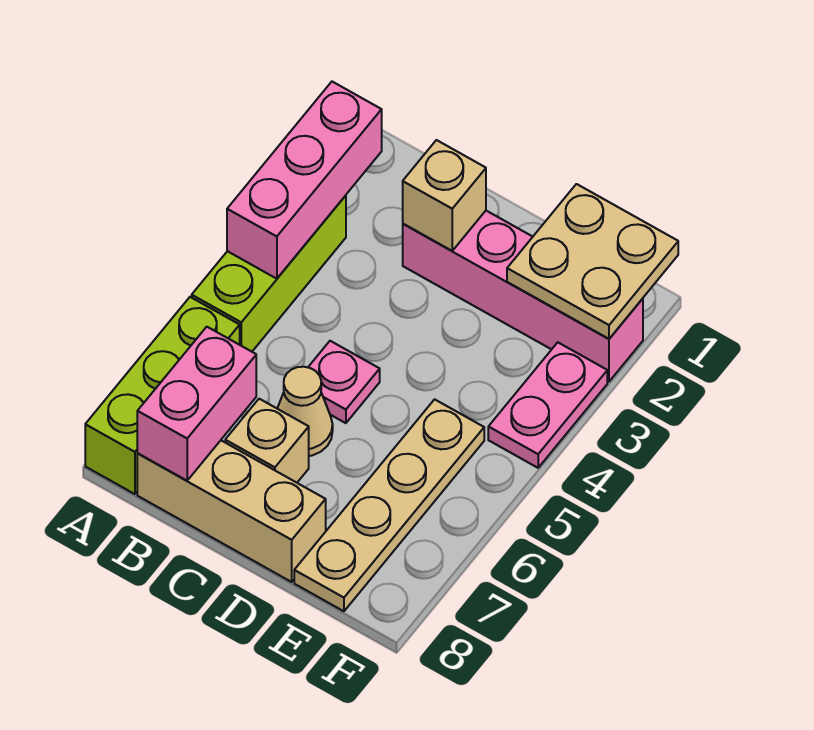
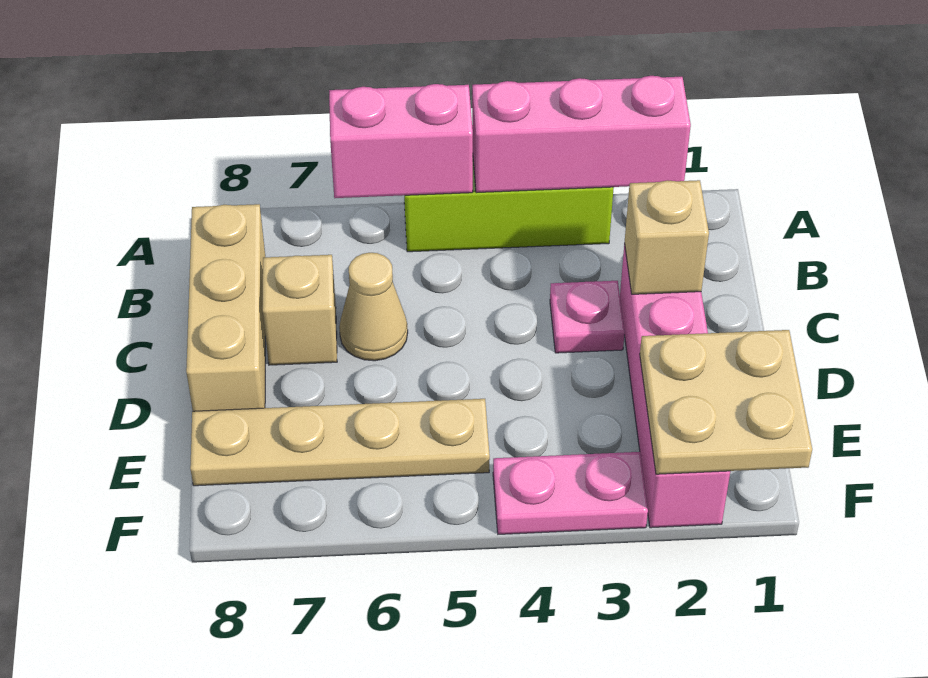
lime 1x3 brick [85,297,240,494] -> none
pink 1x2 brick [137,327,256,481] -> pink 1x2 brick moved to [329,84,473,198]
pink 1x1 plate [308,341,380,423] -> pink 1x1 plate moved to [550,281,625,353]

